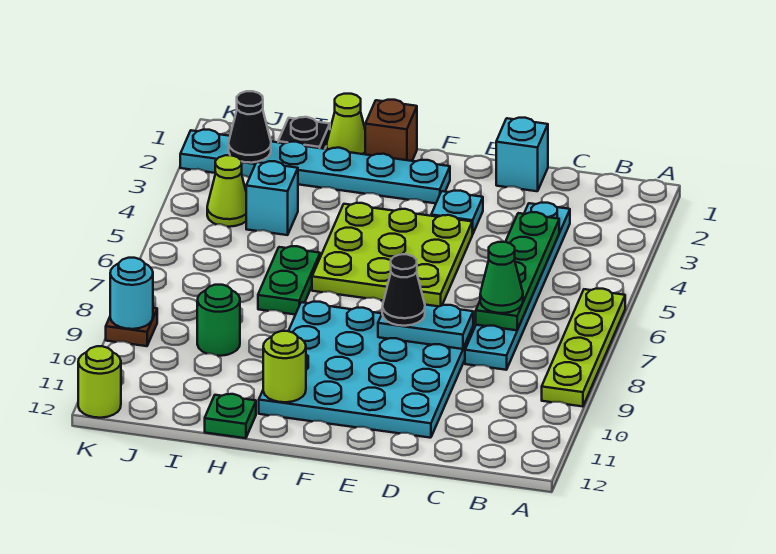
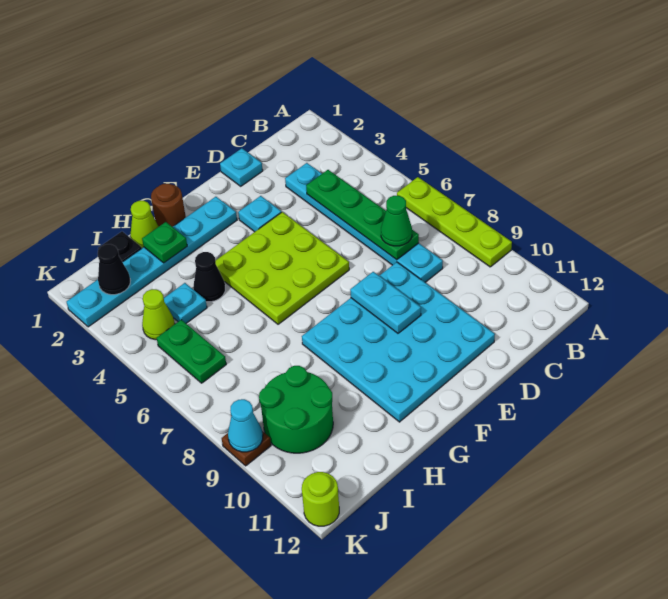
cyan 1x1 brick [496,118,548,191] -> cyan 1x1 plate [220,148,263,186]
cyan 1x2 plate [378,305,473,349] -> cyan 1x2 plate turned to [350,272,421,333]
black 1x1 cone [382,254,425,326] -> black 1x1 cone moved to [193,252,225,302]
brown 1x1 brick [365,100,417,161] -> brown 1x1 round brick [151,184,186,227]
lime 1x1 round brick [263,331,306,402] -> none
green 1x2 plate [258,246,320,315] -> green 1x2 plate moved to [157,320,226,383]
green 1x1 plate [205,394,256,438] -> green 1x1 plate moved to [142,222,187,263]
cyan 1x1 brick [246,161,298,235] -> cyan 1x1 plate [164,283,207,323]
green 1x1 round brick [197,285,240,356] -> green 2x2 round brick [259,366,333,453]
cyan 1x1 round brick [110,258,153,329] -> cyan 1x1 cone [228,399,263,452]

